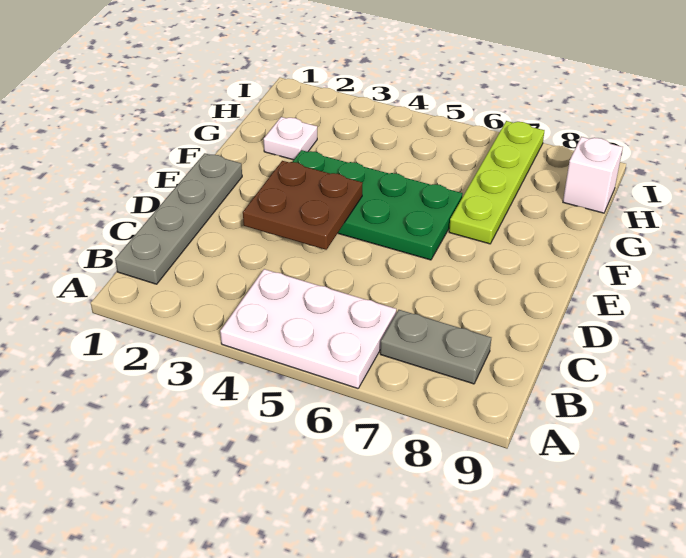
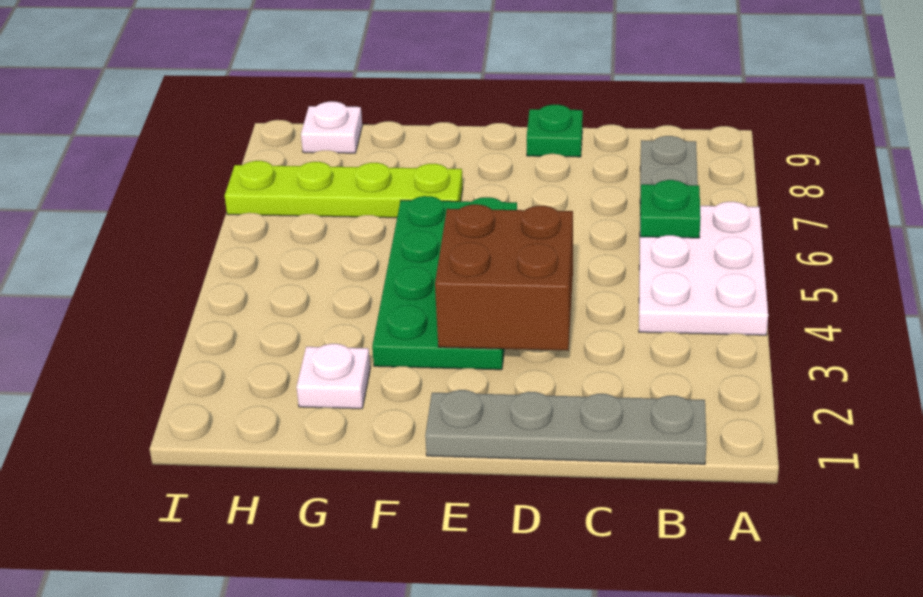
none -> green 1x1 plate [640,180,701,238]
brown 2x2 plate [243,161,363,250] -> brown 2x2 brick [435,204,573,351]
none -> green 1x1 plate [527,105,583,157]
white 1x1 brick [563,137,623,213] -> white 1x1 plate [301,102,362,153]

